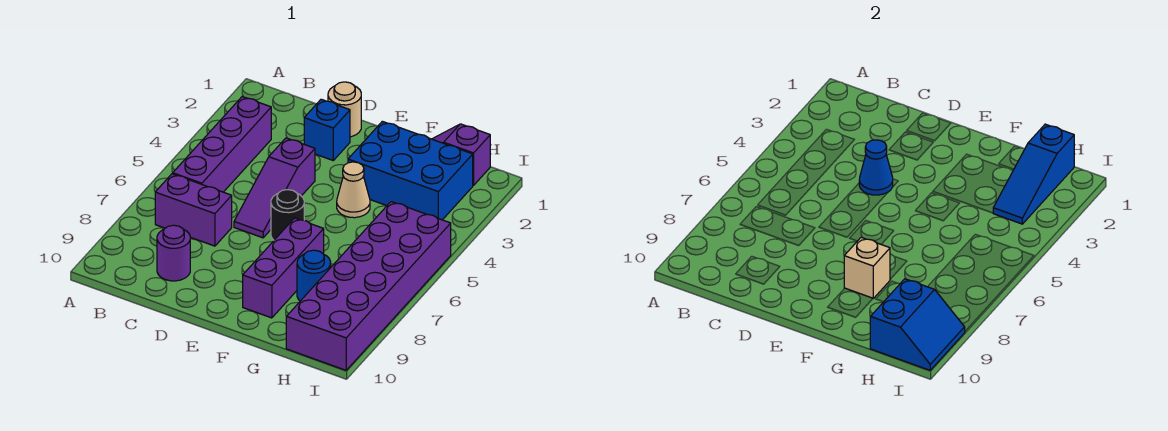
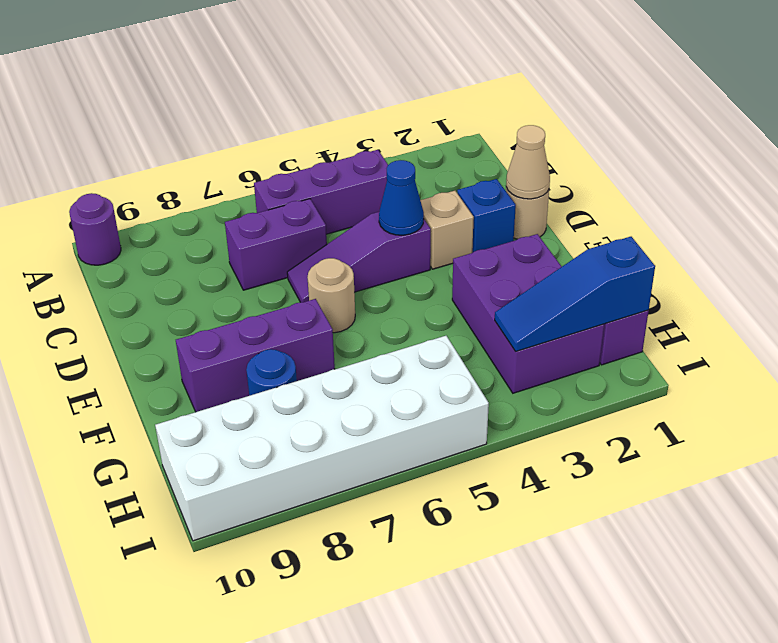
purple 1x4 brick [173,97,271,192] -> purple 1x3 brick [254,150,388,234]
purple 1x2 brick [155,174,232,246] -> purple 1x2 brick turned to [225,199,327,290]
purple 1x1 round brick [157,225,190,281] -> purple 1x1 round brick moved to [69,193,121,265]
black 1x1 round brick [271,190,304,240] -> tan 1x1 round brick [307,258,355,333]
blue 2x3 brick [348,121,473,220] -> purple 2x3 brick [452,234,604,393]
tan 1x1 cone [337,162,370,218] -> tan 1x1 cone moved to [506,125,550,199]
tan 1x1 brick [844,237,890,298] -> tan 1x1 brick moved to [420,191,474,269]
purple 2x6 brick [286,202,451,370] -> white 2x6 brick [155,336,489,541]
blue 2x2 slope [870,279,965,370] -> none

